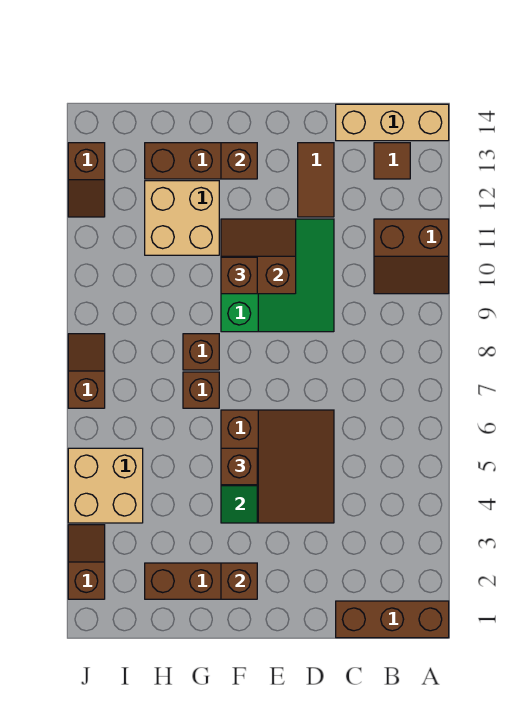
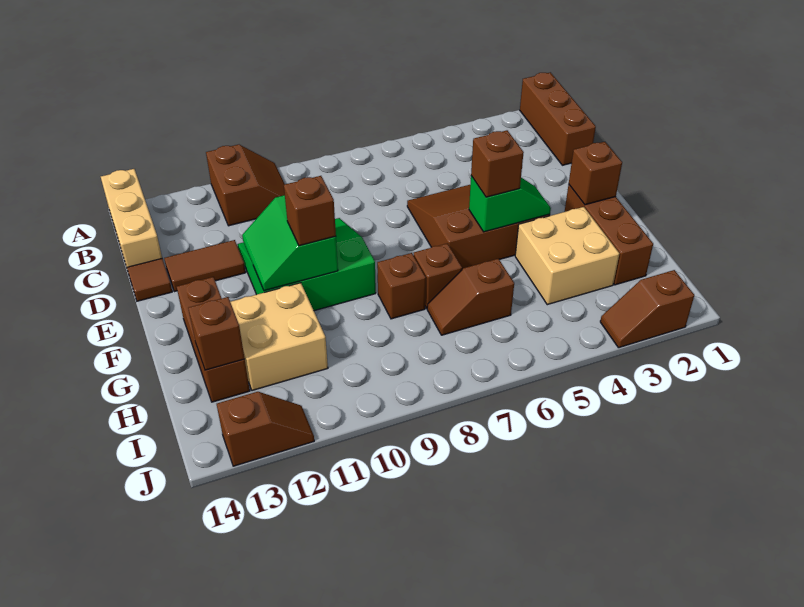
brown 1x1 tile [374,143,410,179] -> brown 1x1 tile moved to [127,259,172,301]
brown 2x2 slope [221,219,296,294] -> green 2x2 slope [242,195,338,291]
brown 1x1 brick [221,143,257,179] -> brown 1x1 brick moved to [188,297,245,370]
tan 2x2 brick [68,448,143,523] -> tan 2x2 brick moved to [515,207,619,305]
brown 1x2 slope [68,334,105,408] -> brown 1x2 slope moved to [427,259,514,335]

